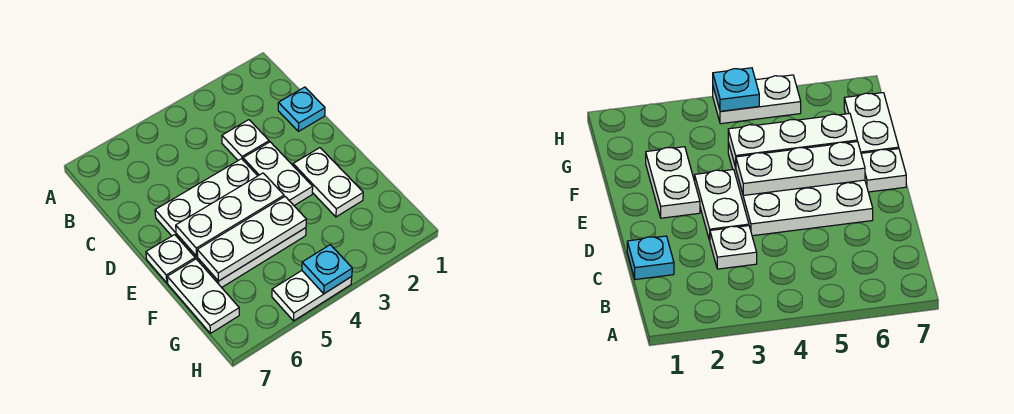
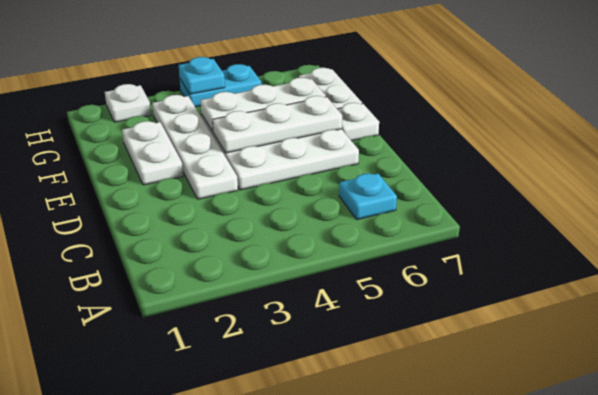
cyan 1x1 plate [278,87,325,131] -> cyan 1x1 plate moved to [339,173,397,220]
white 1x1 plate [222,120,269,160] -> white 1x1 plate moved to [105,84,151,122]
white 1x2 plate [243,142,313,205] -> white 1x4 plate [152,95,238,199]
white 1x2 plate [272,271,352,321] -> cyan 1x2 plate [180,64,261,107]

